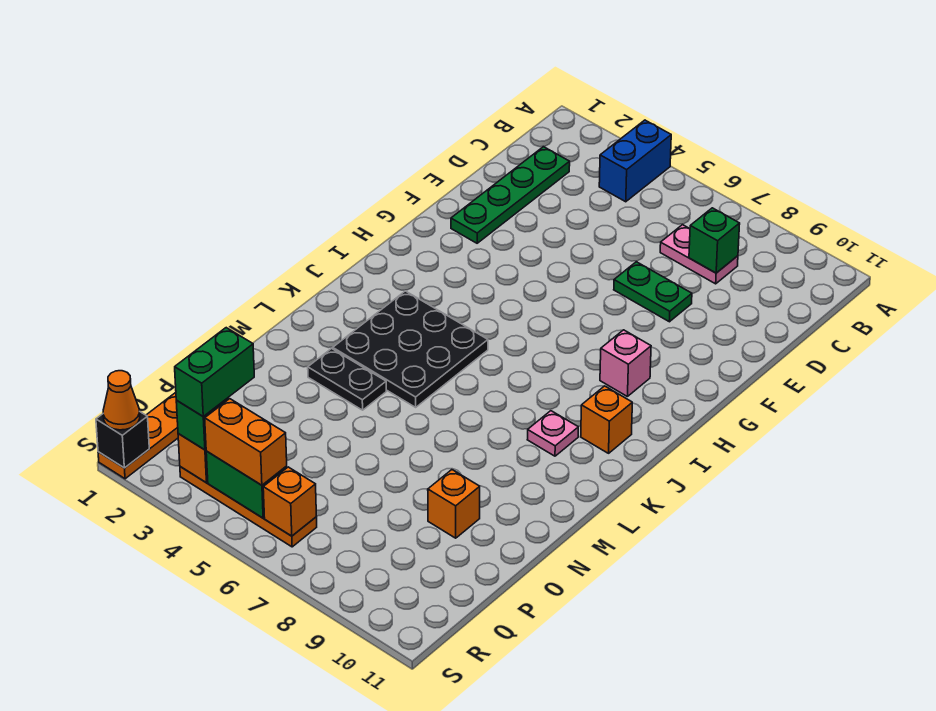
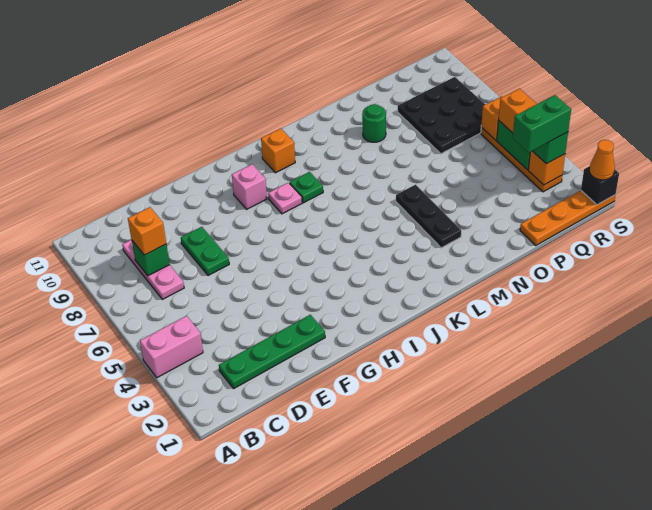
blue 1x2 brick [599,120,671,202] -> pink 1x2 brick [140,316,203,378]
pink 1x2 plate [660,225,738,284] -> pink 1x3 plate [122,240,184,299]
black 3x3 plate [333,291,488,407] -> black 3x3 plate moved to [398,77,485,154]
none -> green 1x1 plate [290,172,323,203]
pink 1x1 plate [527,411,578,456] -> pink 1x1 plate moved to [268,183,302,214]
black 1x2 plate [308,349,386,410] -> black 1x3 plate [396,185,461,248]
none -> green 1x1 round brick [362,104,386,142]
orange 1x1 brick [428,470,480,538] -> orange 1x1 brick moved to [128,207,166,255]

